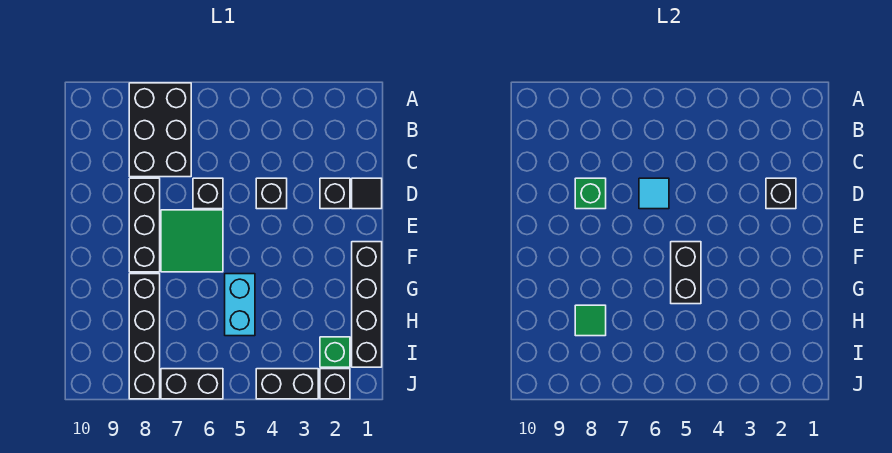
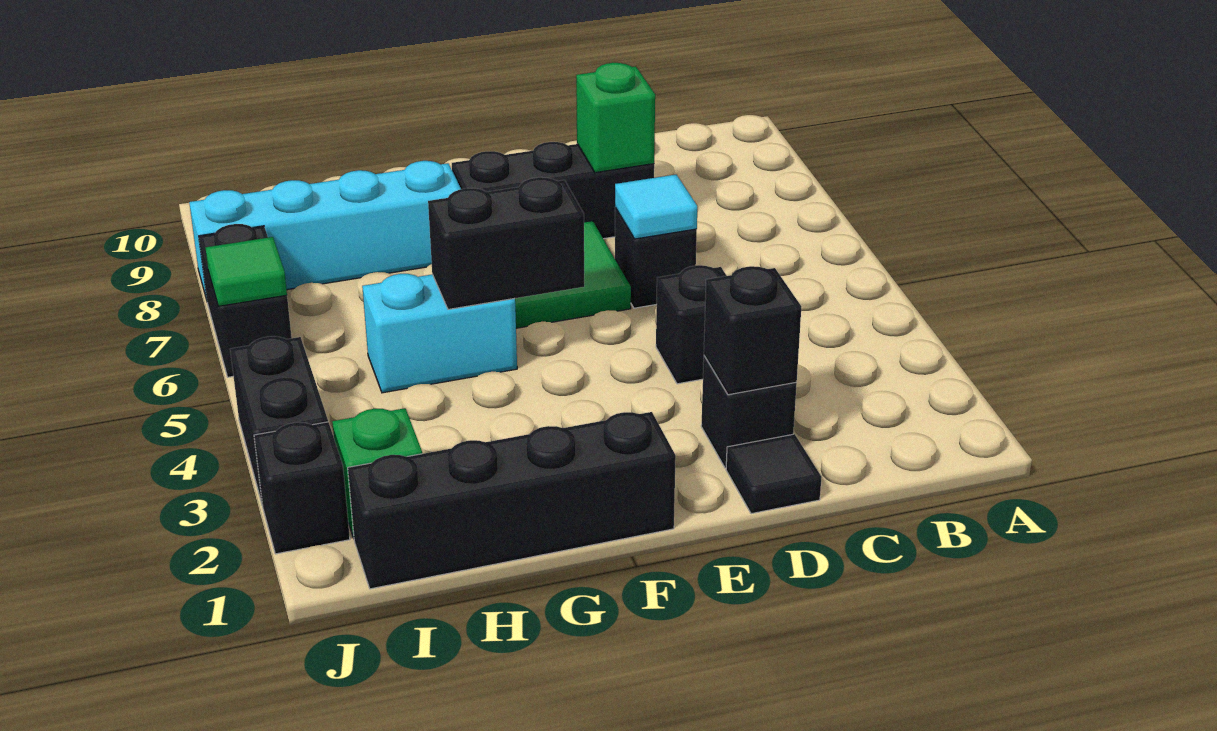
black 2x3 brick [129,83,191,177] -> none
black 1x4 brick [129,274,160,399] -> cyan 1x4 brick [189,161,461,300]
green 1x1 tile [575,305,606,336] -> green 1x1 tile moved to [206,237,287,306]

